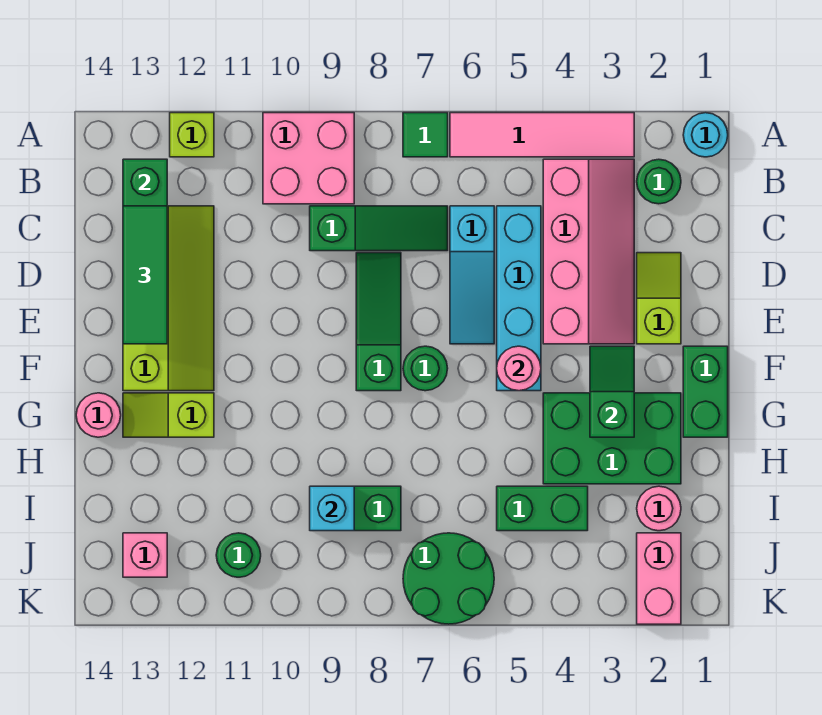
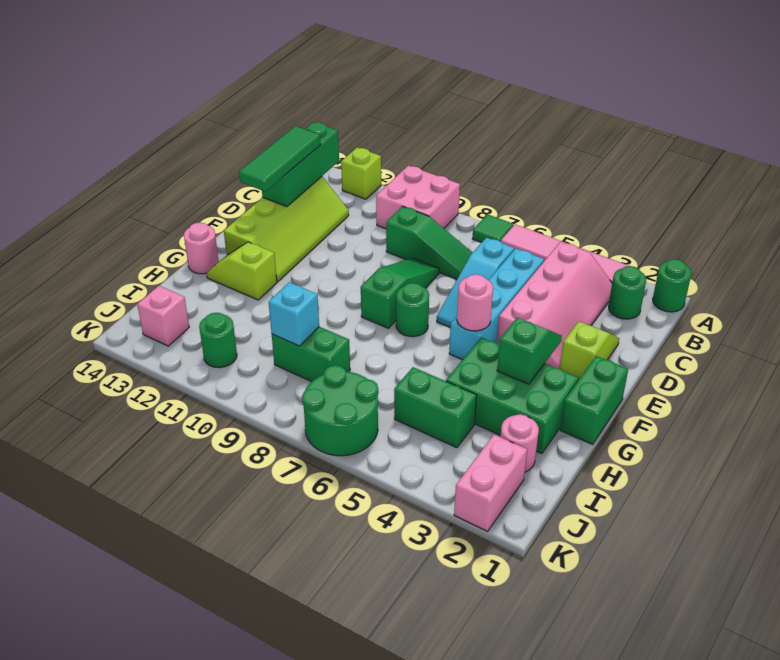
cyan 1x1 round brick [683,113,728,157] -> green 1x1 round brick [653,259,691,312]

